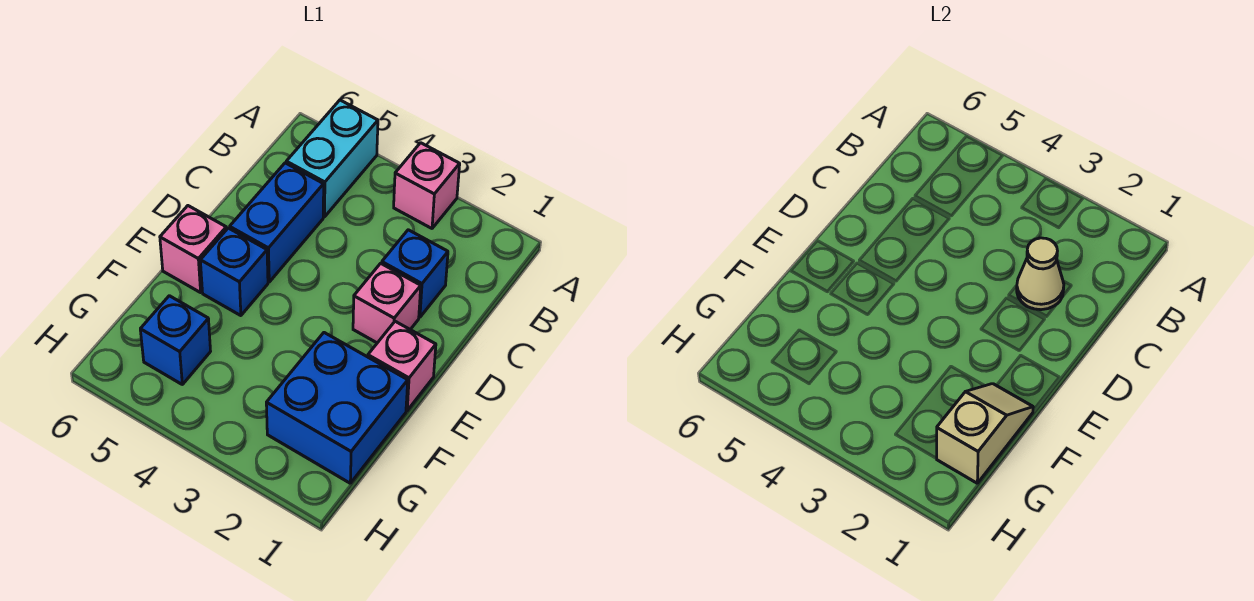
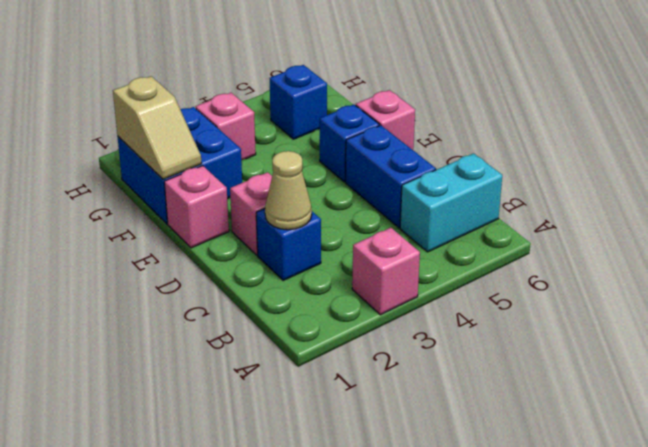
cyan 1x2 brick [286,100,378,217] -> cyan 1x2 brick turned to [400,153,502,252]
none -> pink 1x1 brick [195,93,256,161]

